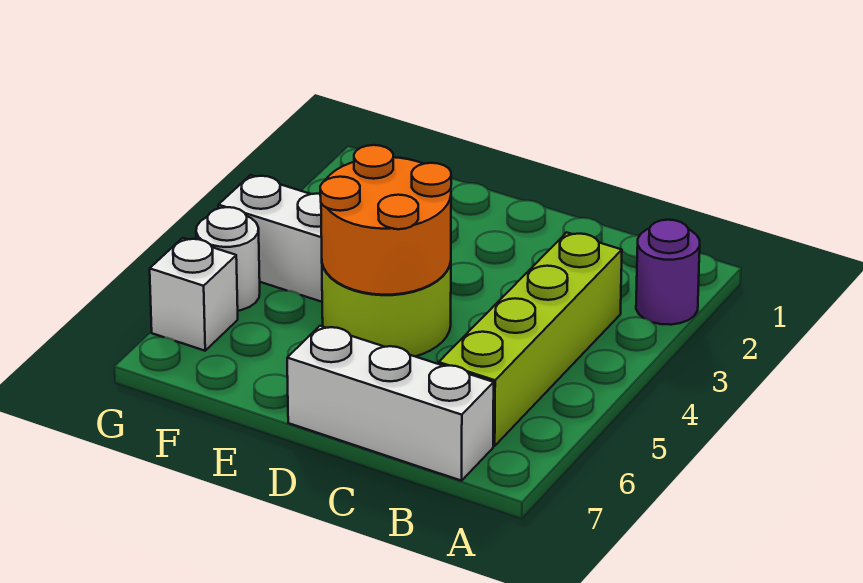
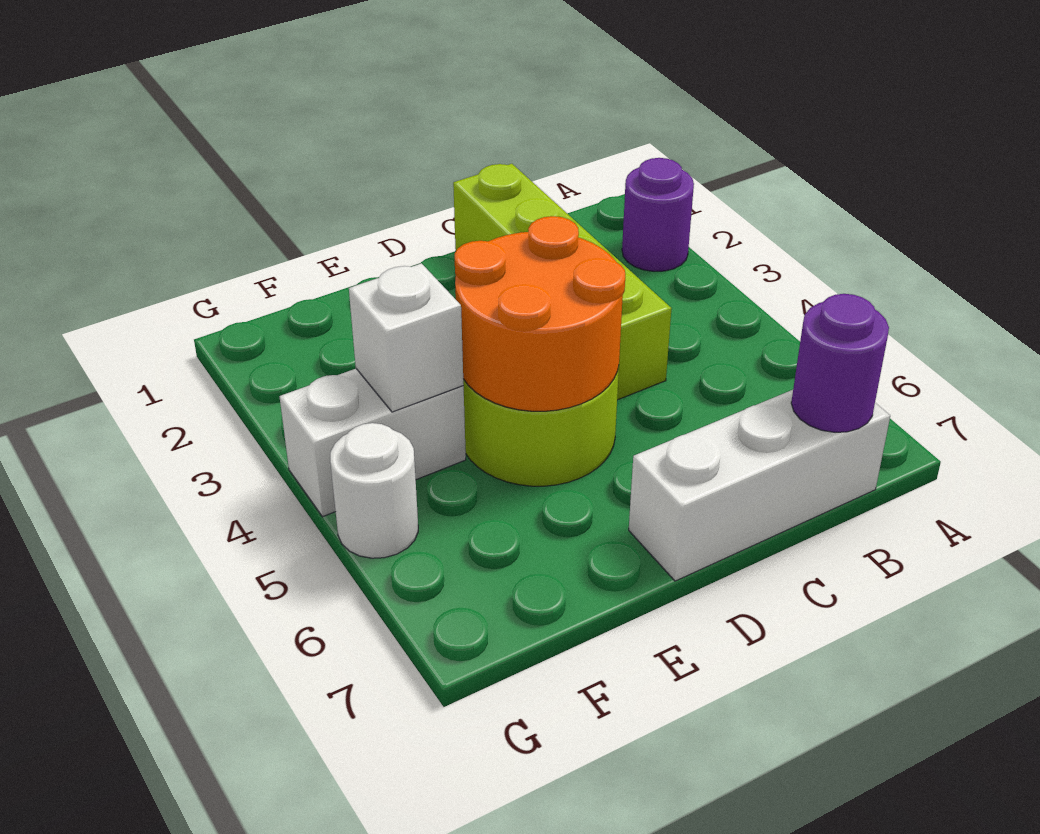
lime 1x4 brick [439,232,622,446] -> lime 1x4 brick moved to [453,164,672,400]
none -> purple 1x1 round brick [791,294,889,432]
white 1x1 brick [150,238,238,351] -> white 1x1 brick moved to [349,263,464,412]

